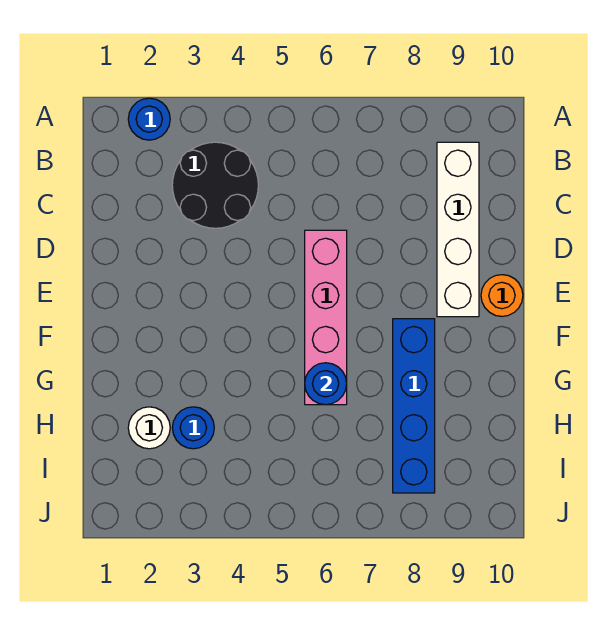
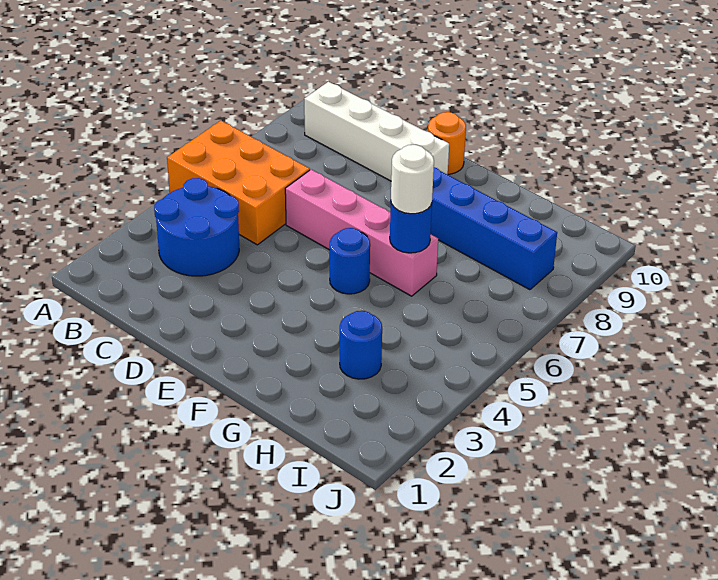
blue 1x1 round brick [128,98,170,140] -> blue 1x1 round brick moved to [330,228,370,294]
none -> orange 2x3 brick [167,121,310,245]
black 2x2 round brick [172,142,258,228] -> blue 2x2 round brick [154,178,239,276]
white 1x1 round brick [128,407,170,449] -> white 1x1 round brick moved to [391,145,434,214]

